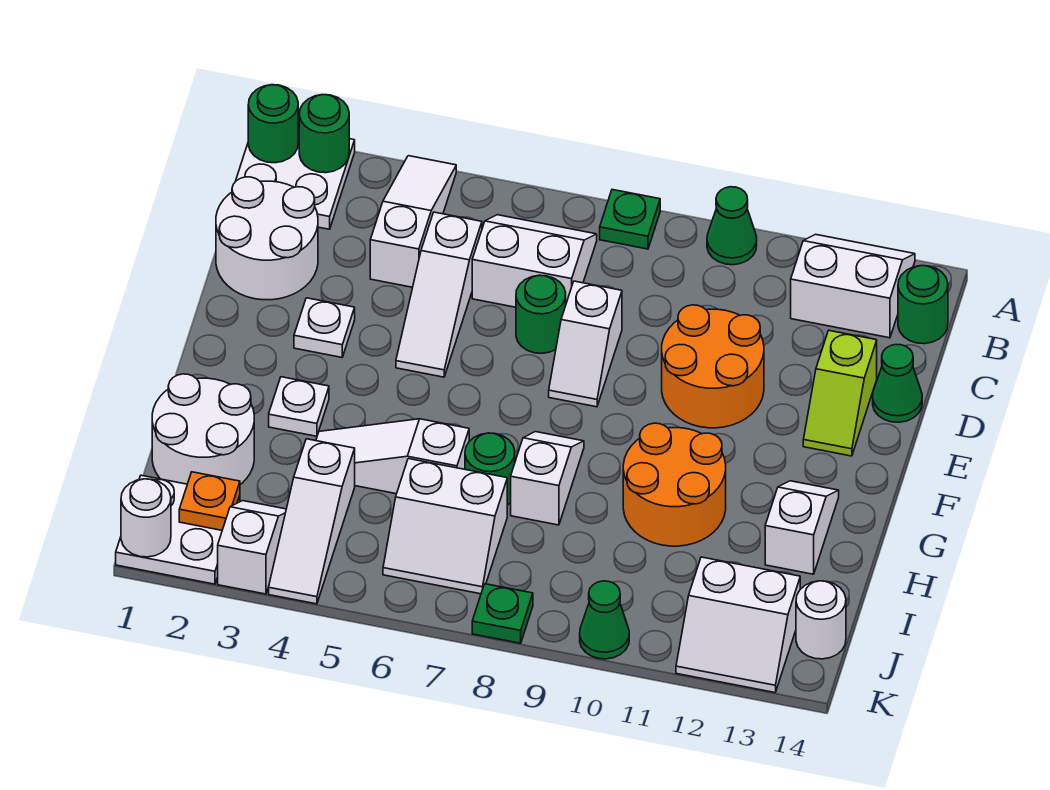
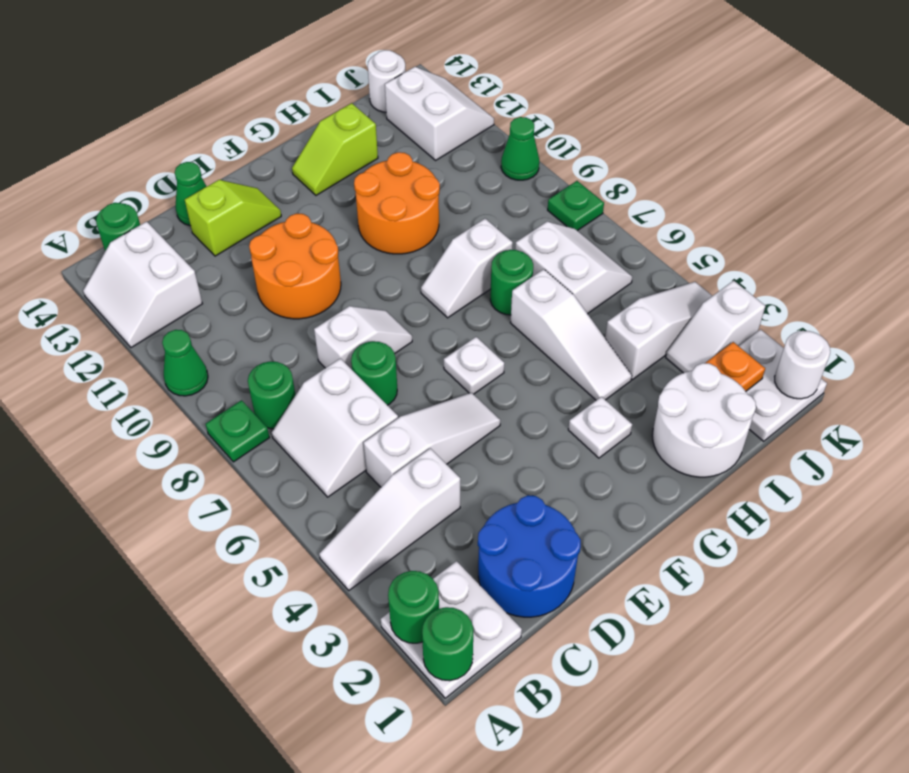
none -> green 1x1 round brick [248,361,295,429]
white 2x2 round brick [216,177,318,300] -> blue 2x2 round brick [478,495,581,617]
white 1x1 plate [294,298,355,357] -> white 1x1 plate moved to [444,337,504,394]
white 1x2 slope [765,481,839,574] -> lime 1x2 slope [292,103,378,195]

